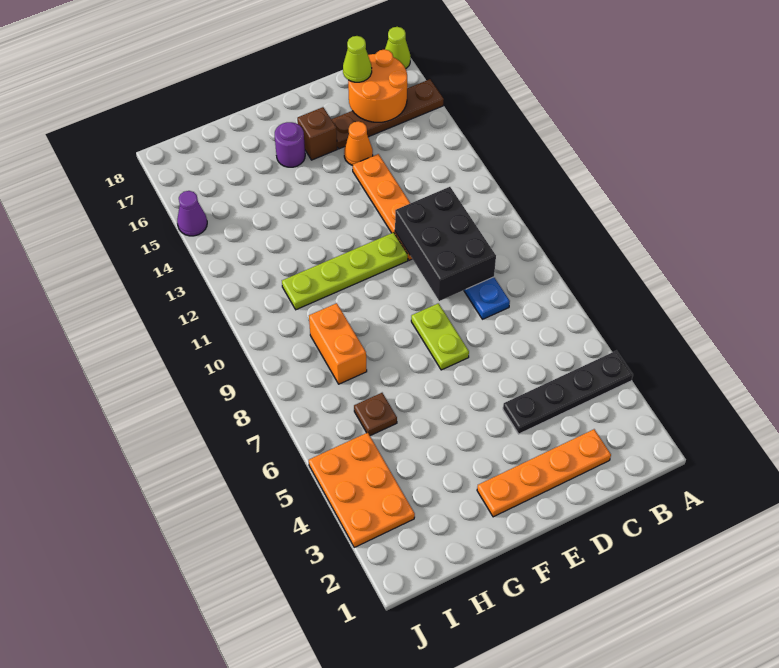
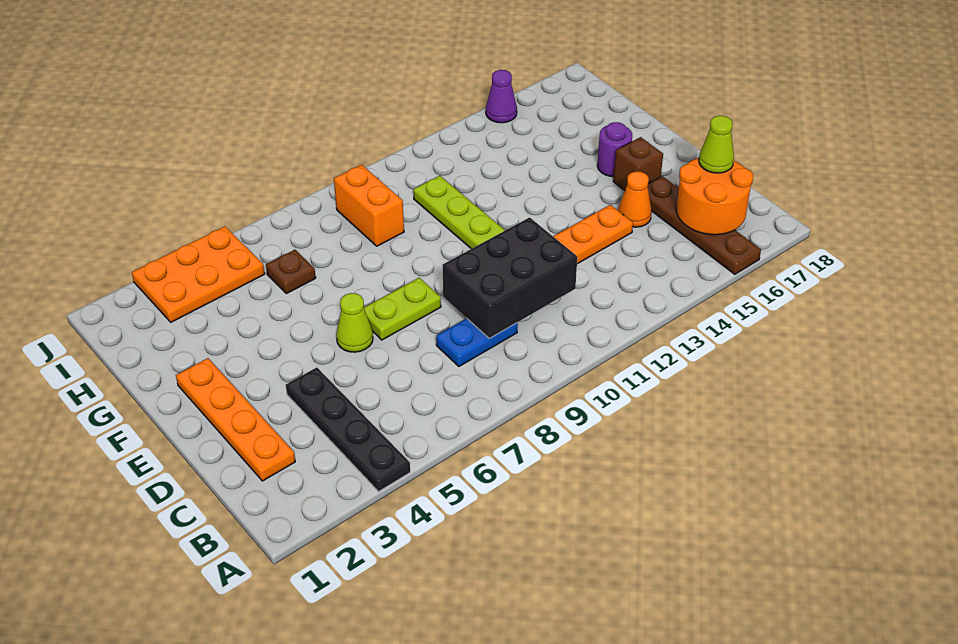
lime 1x1 cone [385,27,411,69] -> lime 1x1 cone moved to [336,293,373,352]
orange 1x2 brick [309,303,367,384] -> orange 1x2 brick turned to [334,165,404,246]

